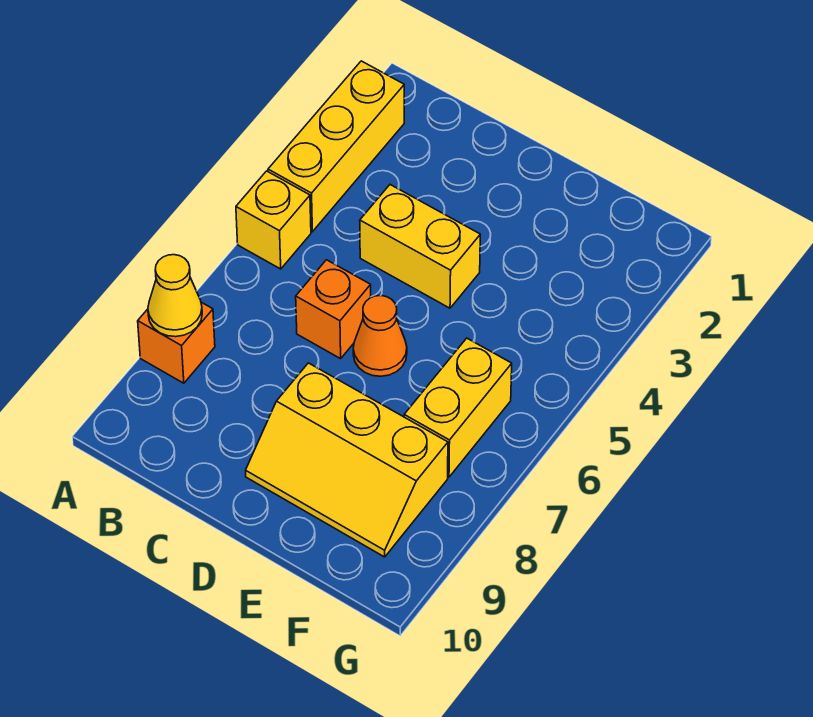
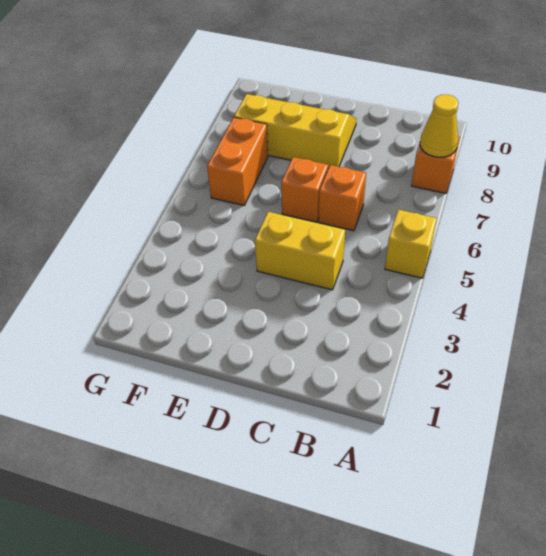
yellow 1x3 brick [268,61,404,232] -> none
orange 1x1 cone [353,296,407,376] -> orange 1x1 brick [281,157,328,222]
yellow 1x2 brick [404,338,512,477] -> orange 1x2 brick [207,117,268,205]

